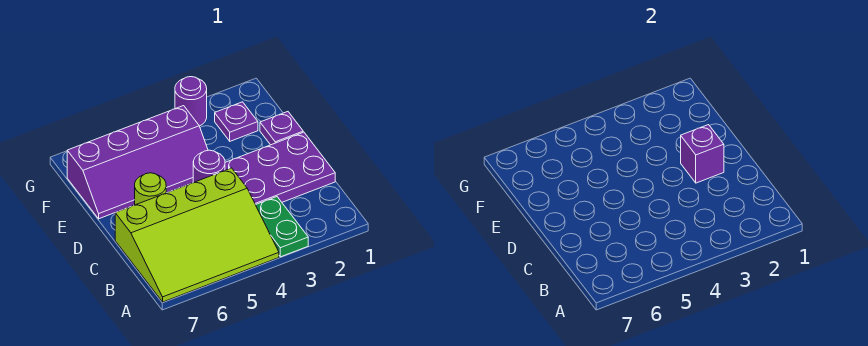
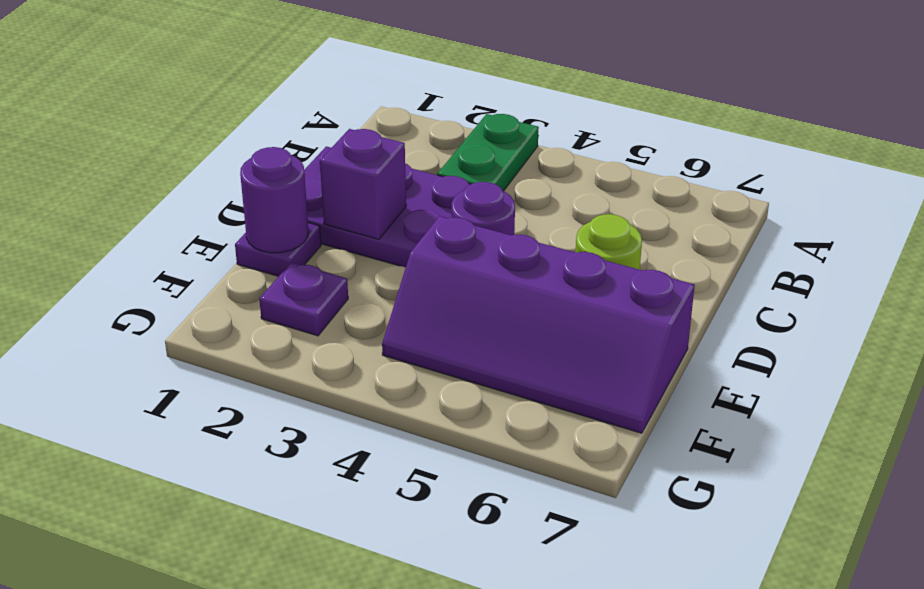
lime 3x4 slope [115,168,279,302] -> none
purple 2x4 slope [67,106,208,219] -> purple 2x4 slope turned to [382,216,695,433]
purple 1x1 round brick [175,77,207,126] -> purple 1x1 round brick moved to [240,147,308,253]

